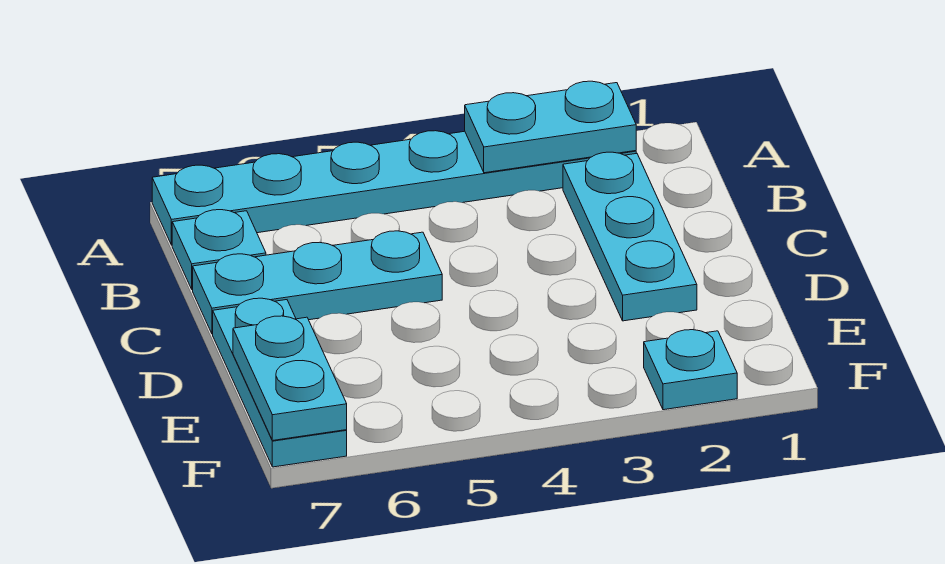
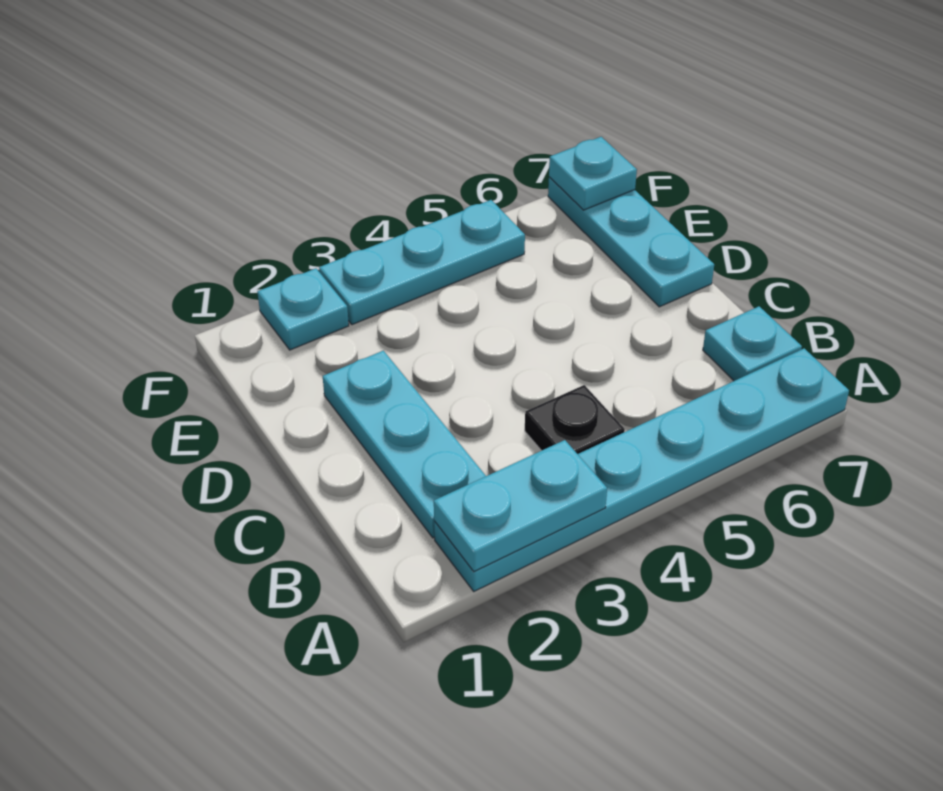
none -> black 1x1 plate [525,385,625,454]
cyan 1x3 plate [193,231,442,334] -> cyan 1x3 plate moved to [319,200,525,325]
cyan 1x2 plate [233,316,347,441] -> cyan 1x1 plate [549,137,637,210]

